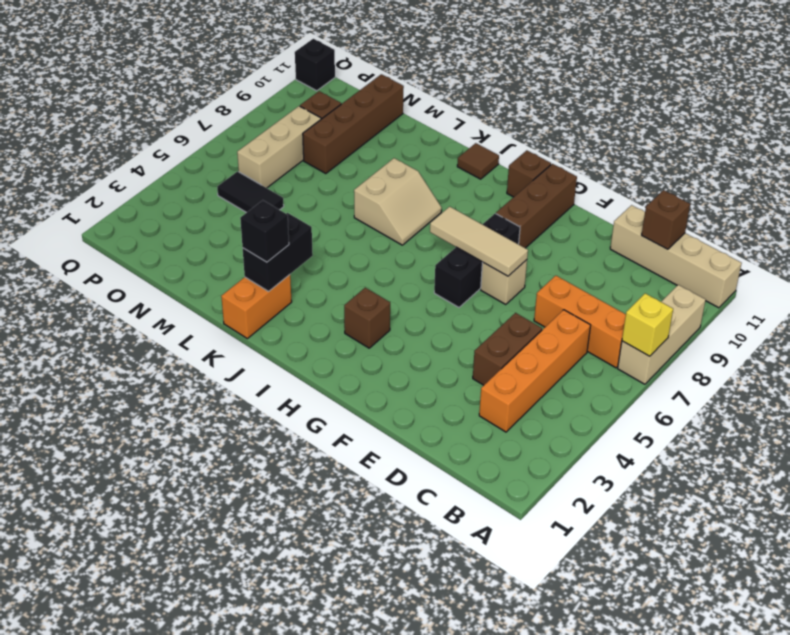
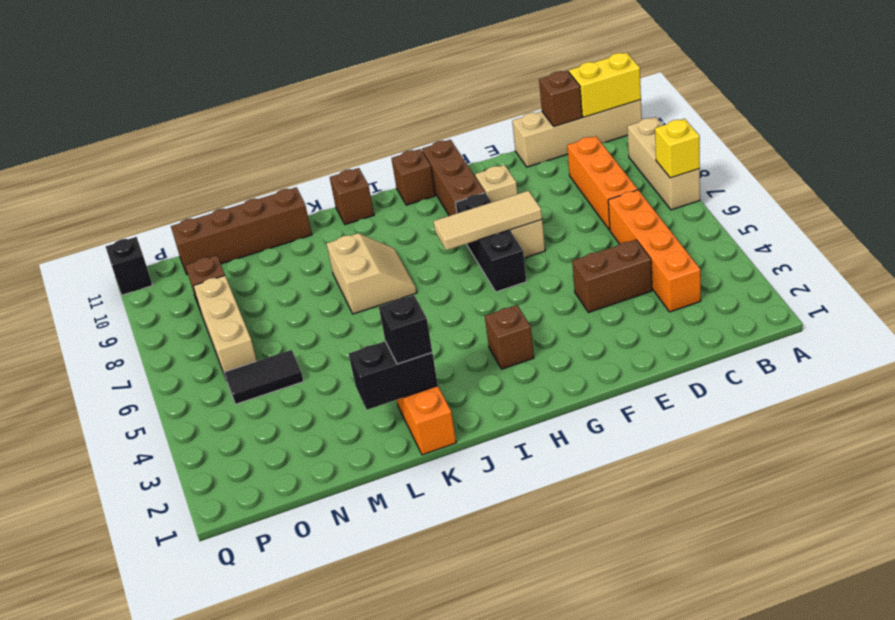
none -> yellow 1x2 brick [569,53,641,117]
orange 1x3 brick [534,276,626,368] -> orange 1x3 brick turned to [567,136,638,230]
brown 1x2 brick [473,313,542,385] -> brown 1x2 brick turned to [572,240,652,313]
none -> tan 1x1 brick [475,165,518,202]
brown 1x1 tile [457,143,499,179] -> brown 1x1 brick [330,168,374,225]
black 1x2 brick [243,213,313,291] -> black 1x2 brick turned to [349,341,438,410]
brown 1x4 brick [303,74,404,174] -> brown 1x4 brick turned to [171,187,312,275]

